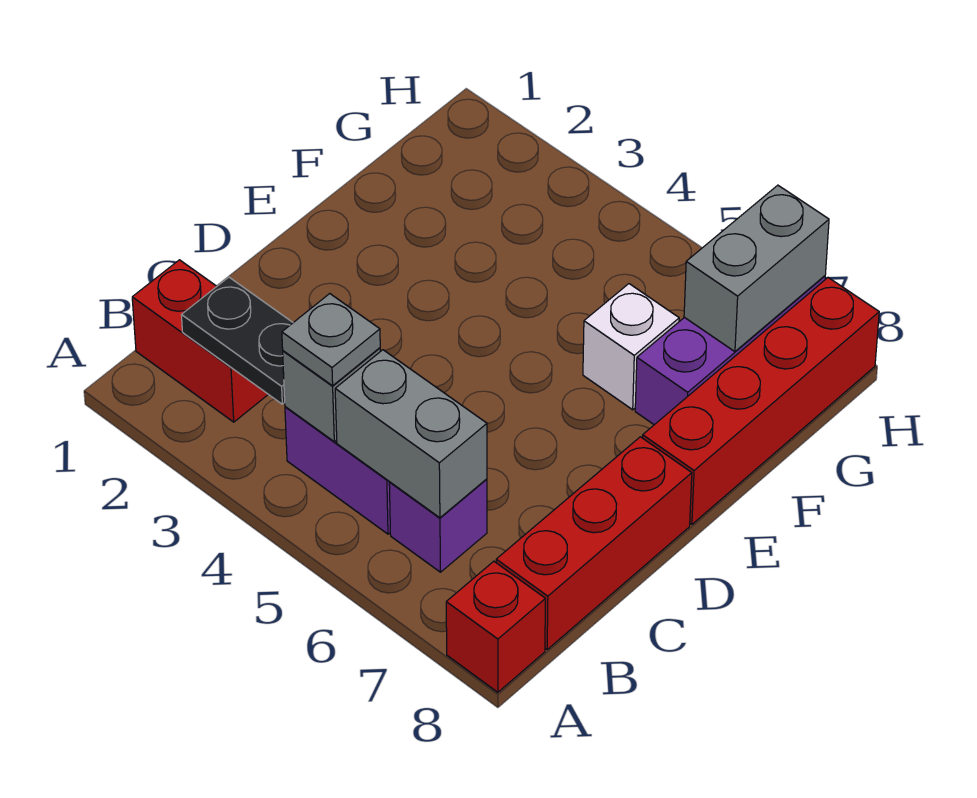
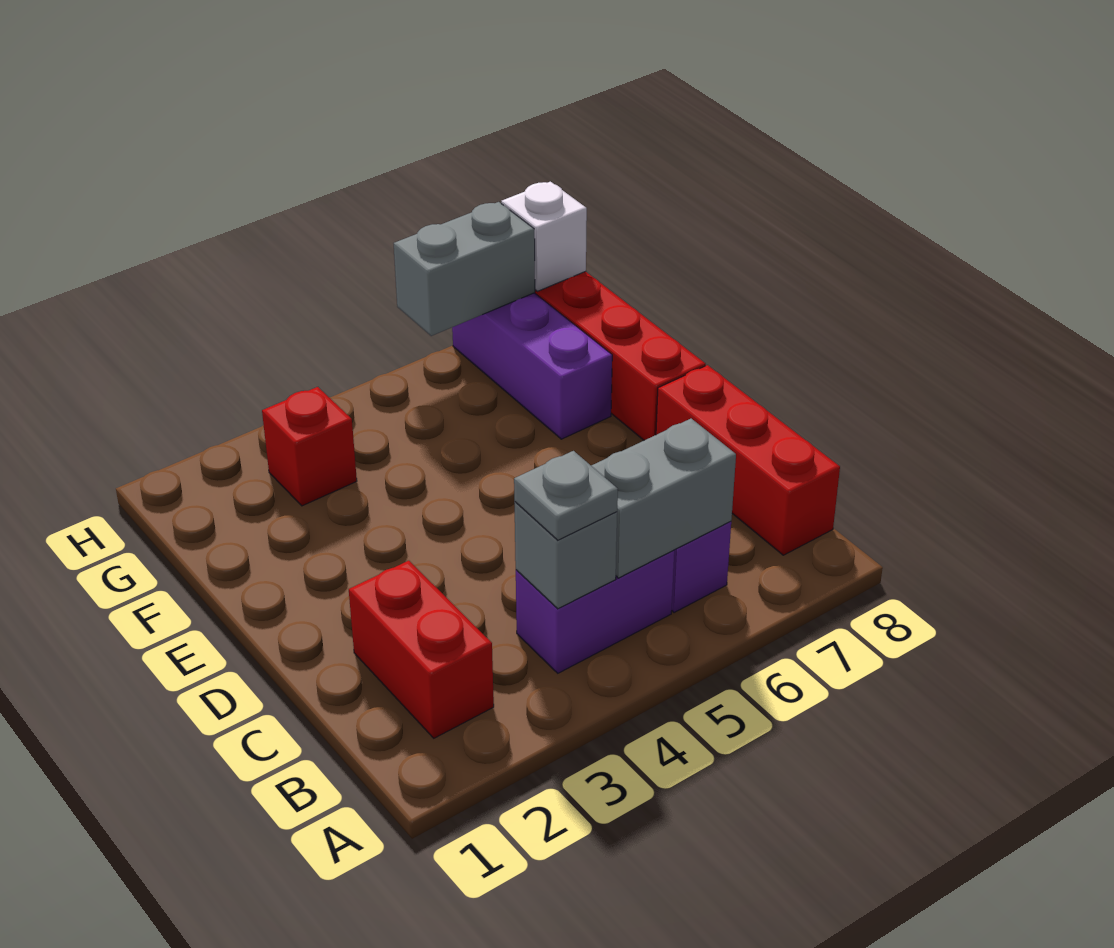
red 1x1 brick [446,561,545,692] -> red 1x1 brick moved to [262,387,357,506]
red 1x2 brick [132,260,268,422] -> red 1x2 brick turned to [349,561,494,738]
black 1x2 plate [182,277,293,404] -> none
white 1x1 brick [583,284,679,410] -> white 1x1 brick moved to [501,182,587,291]
grey 1x2 brick [684,185,829,352] -> grey 1x2 brick turned to [394,202,535,336]

